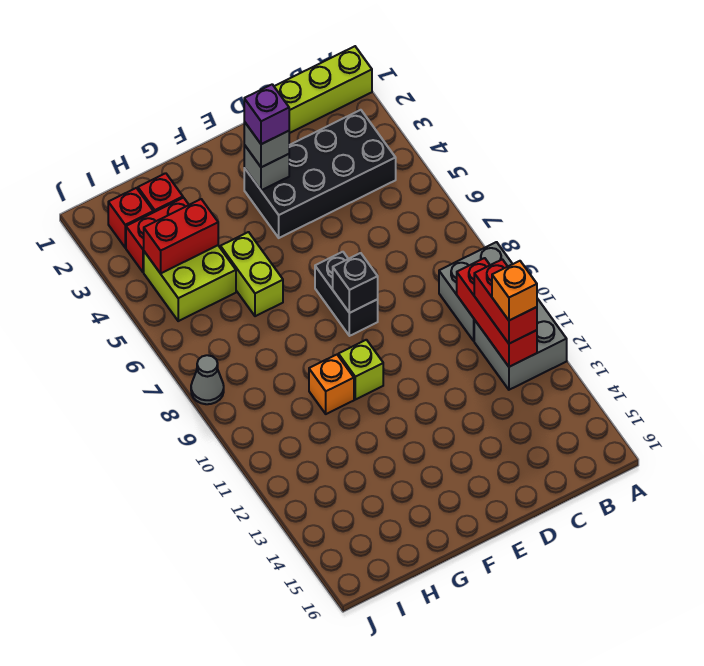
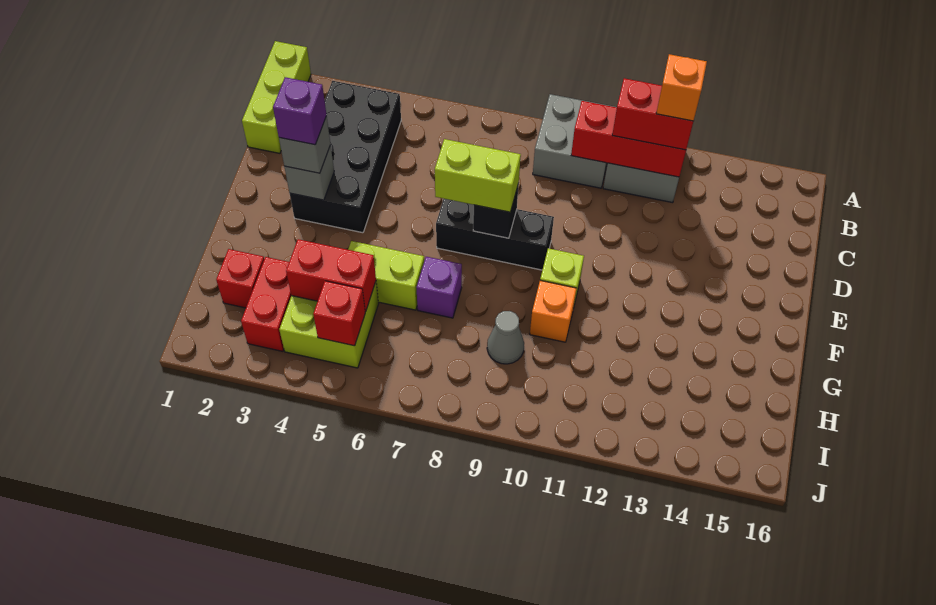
black 1x2 brick [315,252,378,336] -> black 1x3 brick [436,199,554,270]
none -> lime 1x2 brick [435,139,521,212]
none -> purple 1x1 brick [416,257,462,318]
red 1x2 brick [144,199,218,274] -> red 1x2 brick turned to [286,239,376,312]
red 1x1 brick [108,188,153,248] -> red 1x1 brick moved to [313,281,365,346]
grey 1x1 cone [191,355,224,404] -> grey 1x1 cone moved to [487,311,524,364]

